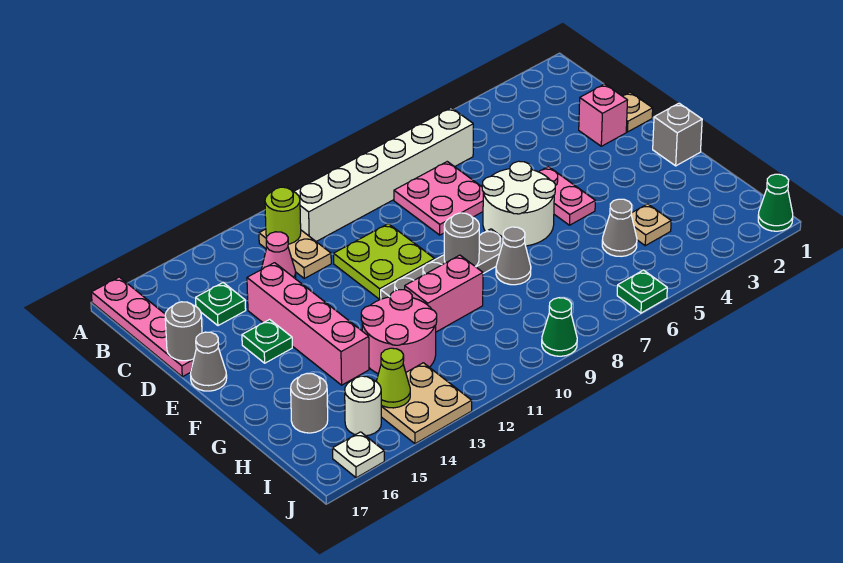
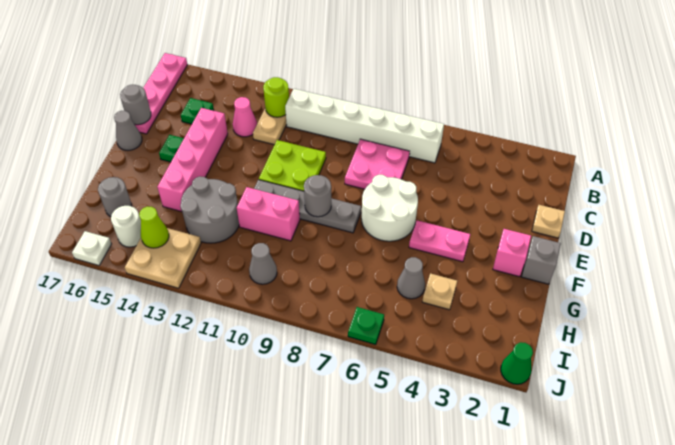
pink 1x1 brick [579,84,627,146] -> pink 1x1 brick moved to [493,229,531,277]
pink 1x2 plate [539,167,595,225] -> pink 1x2 plate turned to [409,220,470,262]
grey 1x1 cone [496,227,531,285] -> grey 1x1 cone moved to [249,243,277,284]
pink 2x2 round brick [361,290,437,374] -> grey 2x2 round brick [180,176,239,243]
green 1x1 cone [542,298,577,356] -> none

